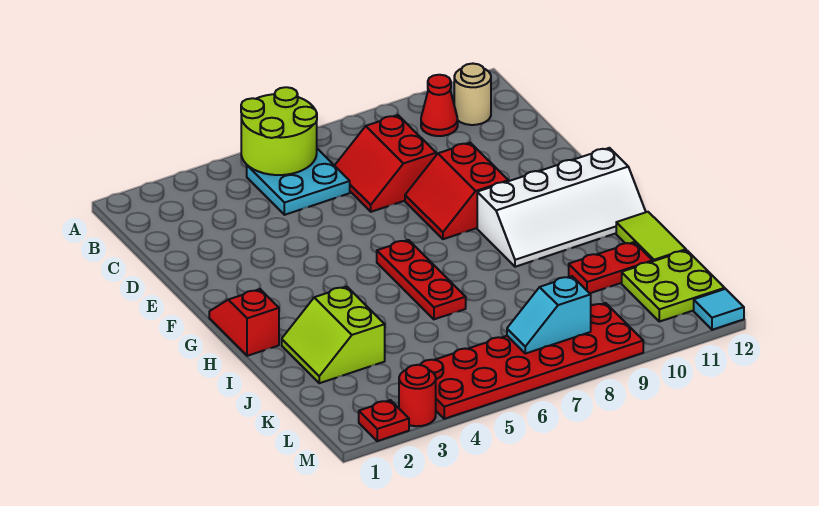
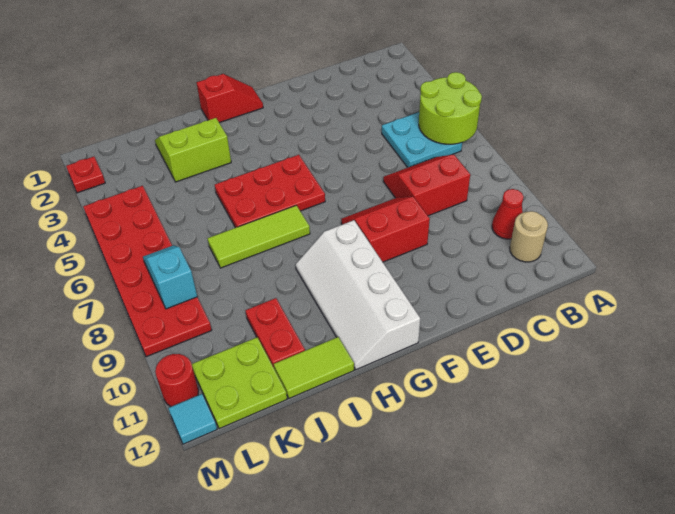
red 1x3 plate [377,240,466,319] -> red 2x3 plate [215,155,325,228]
none -> lime 1x3 tile [207,205,310,268]
red 1x1 round brick [399,365,436,426] -> red 1x1 round brick moved to [155,354,199,407]

